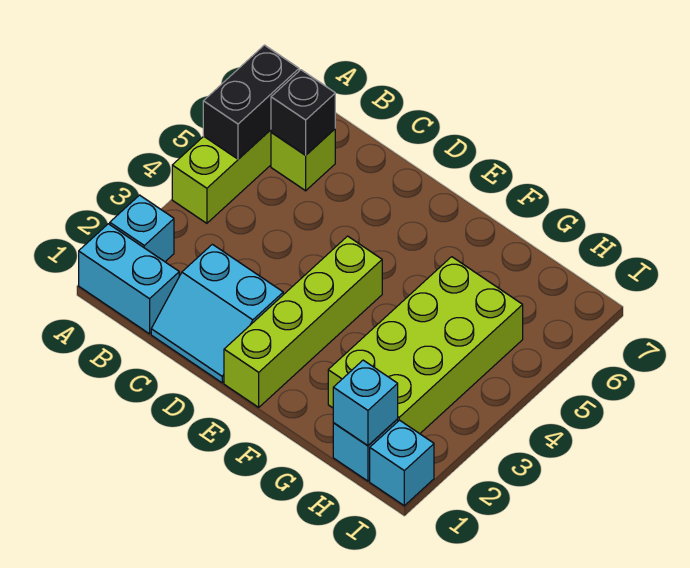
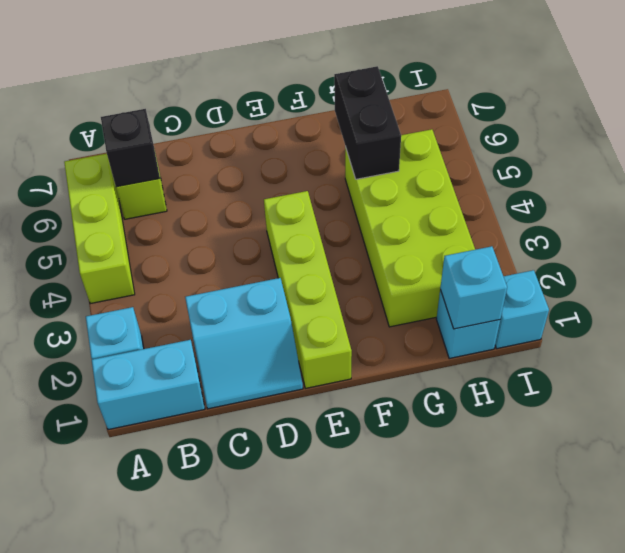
black 1x2 brick [203,45,299,159] -> black 1x2 brick moved to [334,66,401,179]

